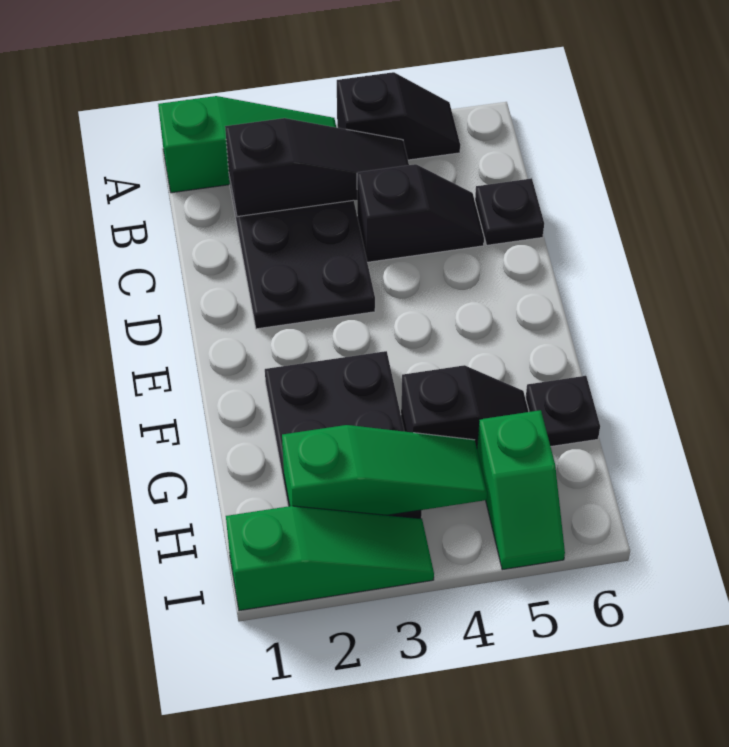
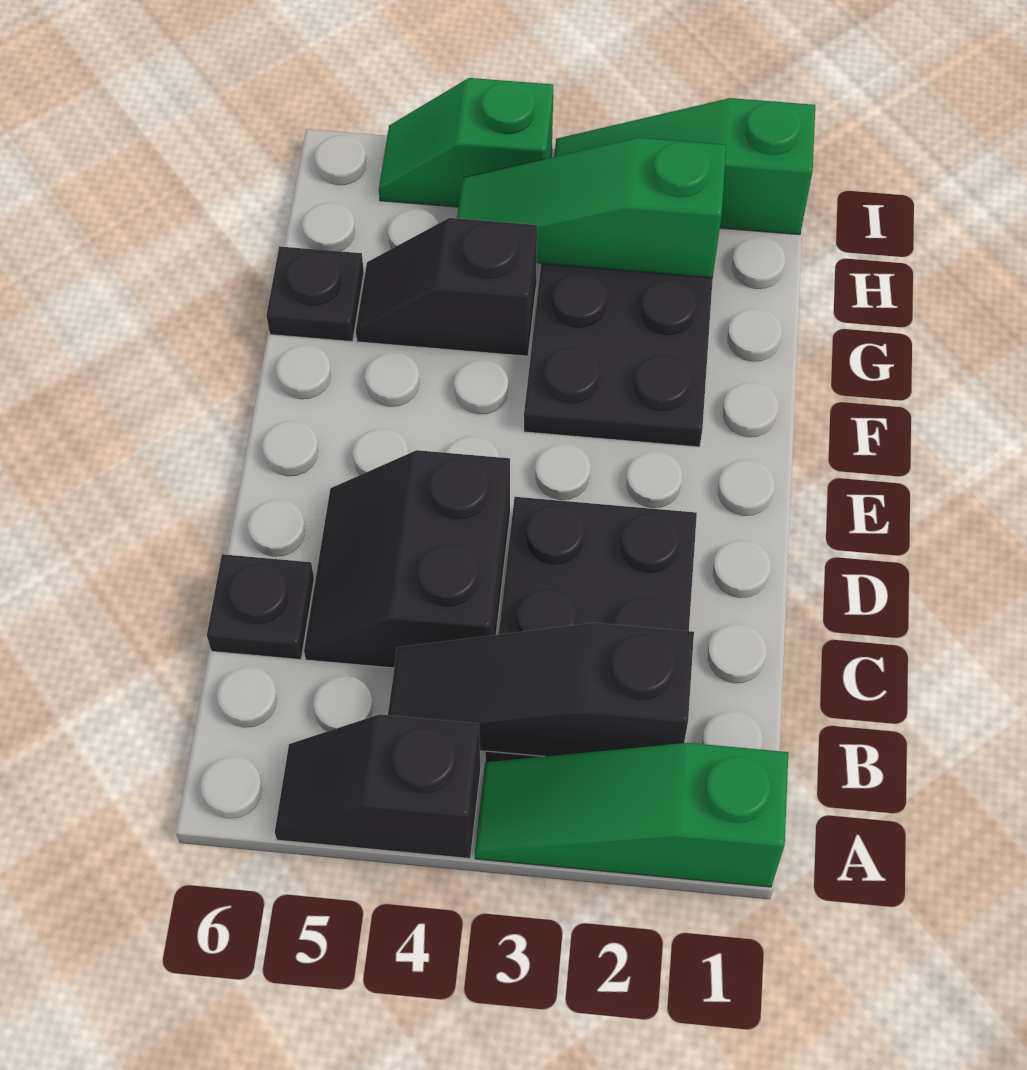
black 1x2 slope [357,164,484,262] -> black 2x2 slope [304,450,510,668]
green 1x2 slope [477,410,565,570] -> green 1x2 slope turned to [379,78,553,207]

